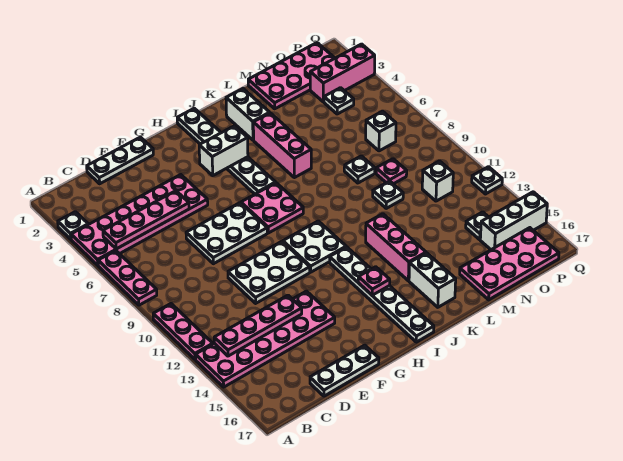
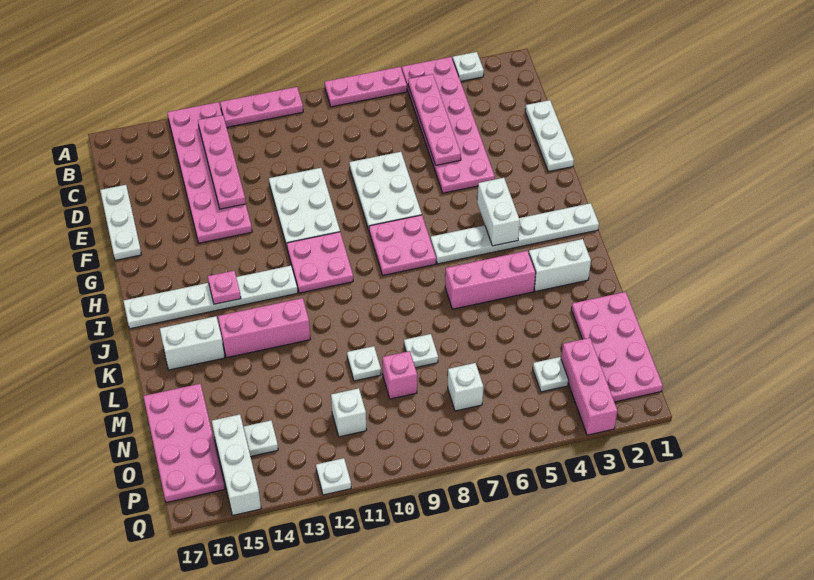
white 2x2 plate [283,221,346,272] -> pink 2x2 plate [287,232,353,293]
pink 1x1 plate [376,159,407,184] -> pink 1x1 brick [383,351,417,399]

